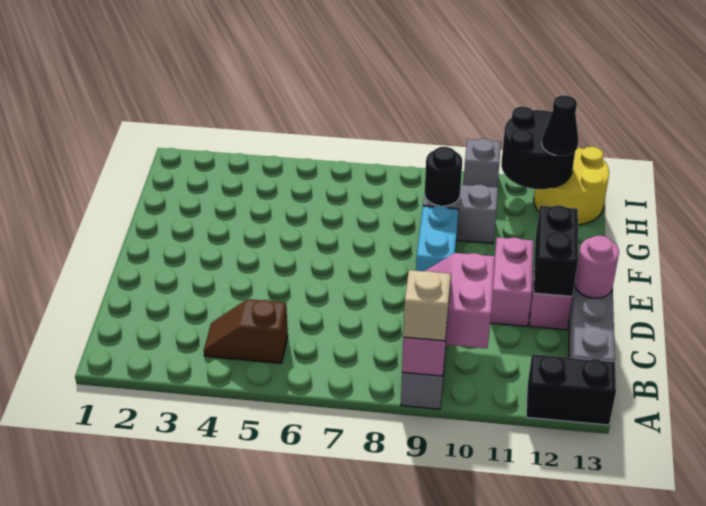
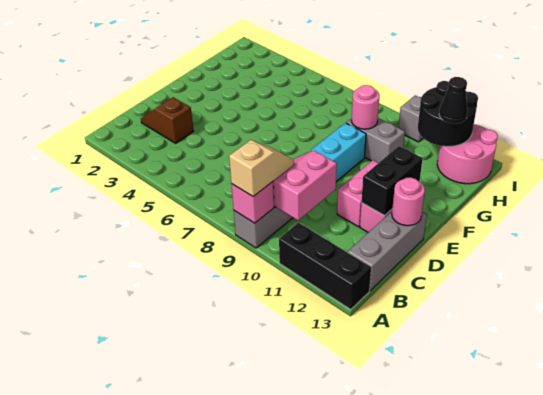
black 1x2 brick [526,354,616,425] -> black 1x3 brick [279,223,371,309]
brown 1x2 slope [204,299,288,363] -> brown 1x2 slope moved to [141,97,193,143]
black 1x1 round brick [425,147,462,206] -> pink 1x1 round brick [351,85,380,129]
yellow 2x2 round brick [534,147,609,225] -> pink 2x2 round brick [437,124,498,184]

